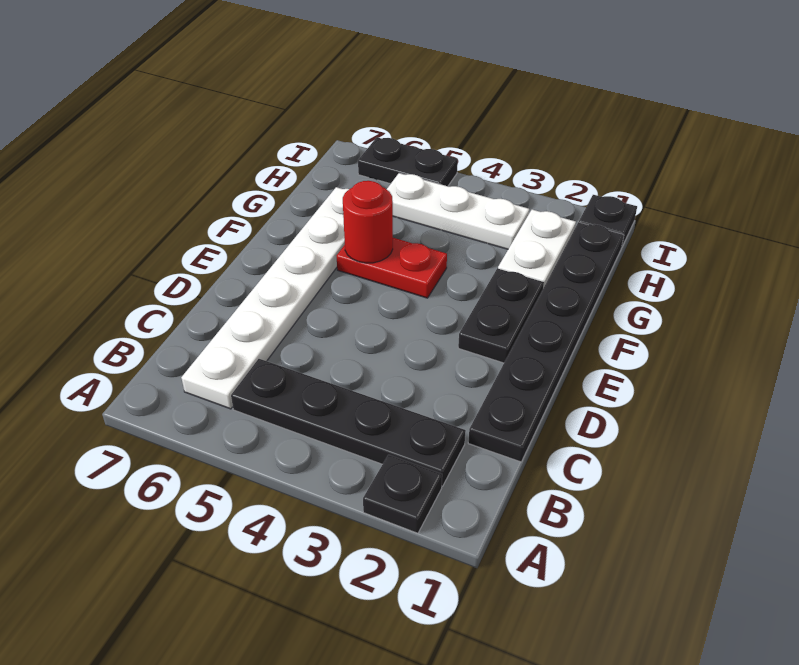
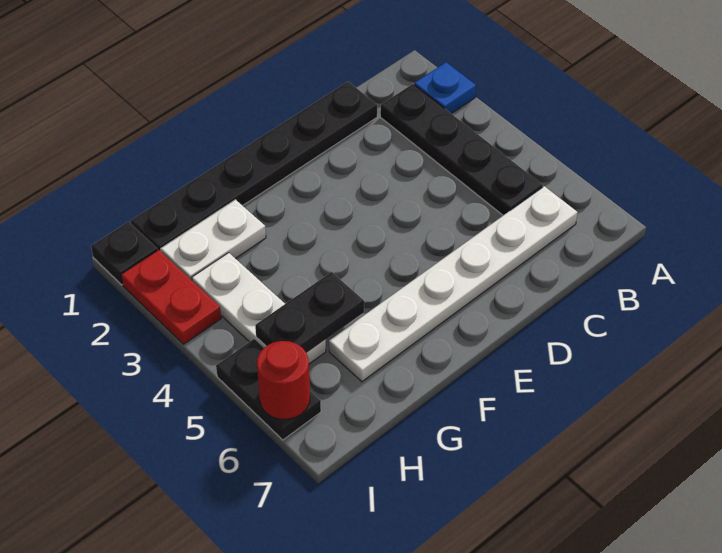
black 1x1 plate [363,455,442,533] -> blue 1x1 plate [414,62,476,114]
black 1x2 plate [458,268,544,363] -> black 1x2 plate moved to [255,272,364,353]
red 1x2 plate [337,238,447,298] -> red 1x2 plate moved to [121,250,221,344]
red 1x1 round brick [343,181,393,263] -> red 1x1 round brick moved to [257,341,310,419]

